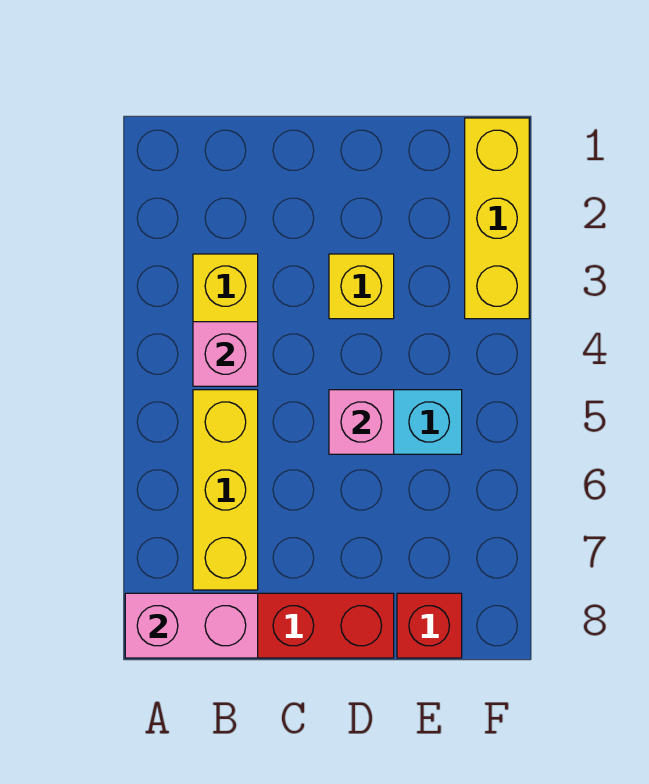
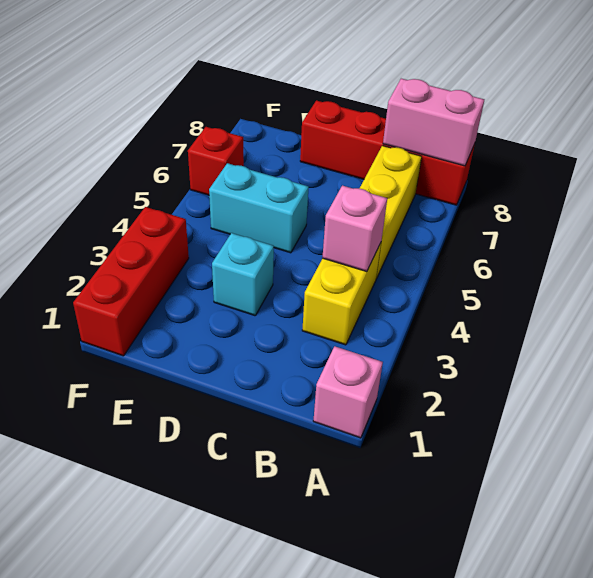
yellow 1x1 brick [329,254,394,319] -> cyan 1x1 brick [212,233,274,316]
pink 1x1 brick [329,390,394,454] -> pink 1x1 brick moved to [313,346,383,438]
red 1x1 brick [397,593,462,658] -> red 1x1 brick moved to [188,127,244,195]
yellow 1x3 brick [465,118,529,319] -> red 1x3 brick [73,207,189,356]

